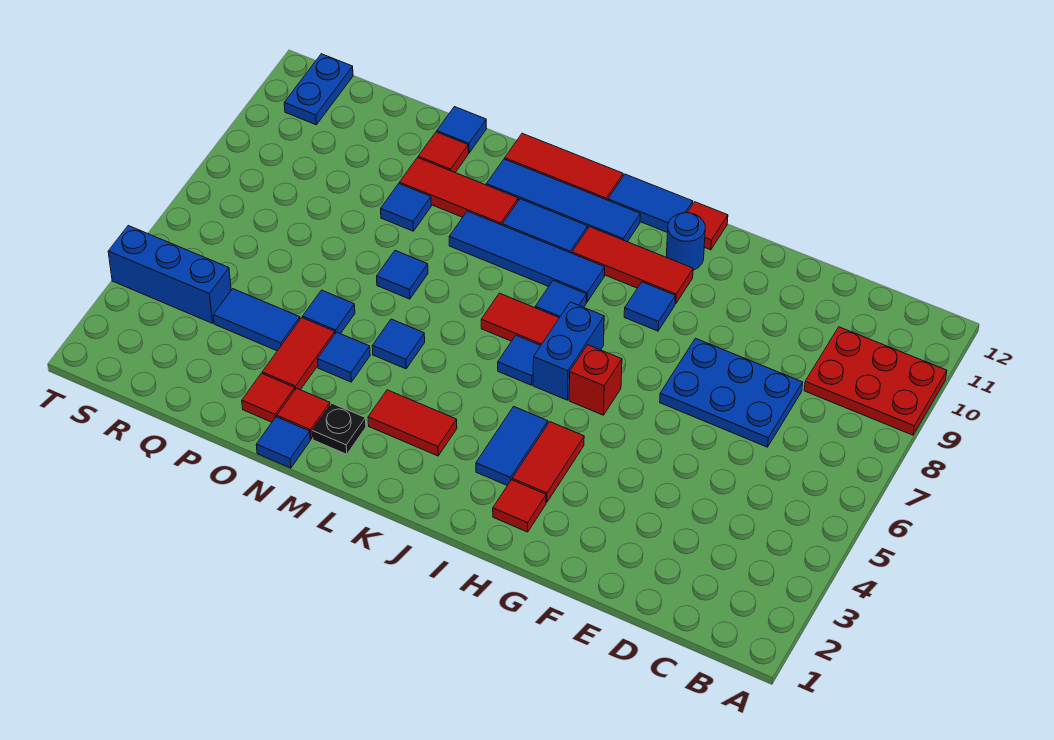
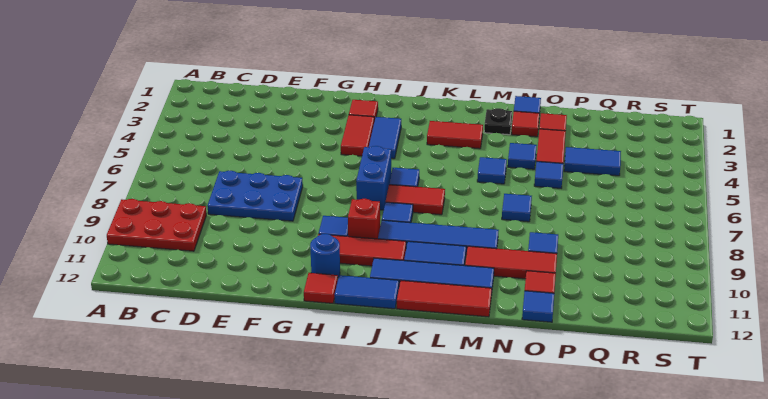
red 1x1 brick [569,345,622,415] -> red 1x1 brick moved to [348,199,380,239]
blue 1x3 brick [108,226,231,323] -> none
blue 1x2 plate [284,54,353,125] -> none

